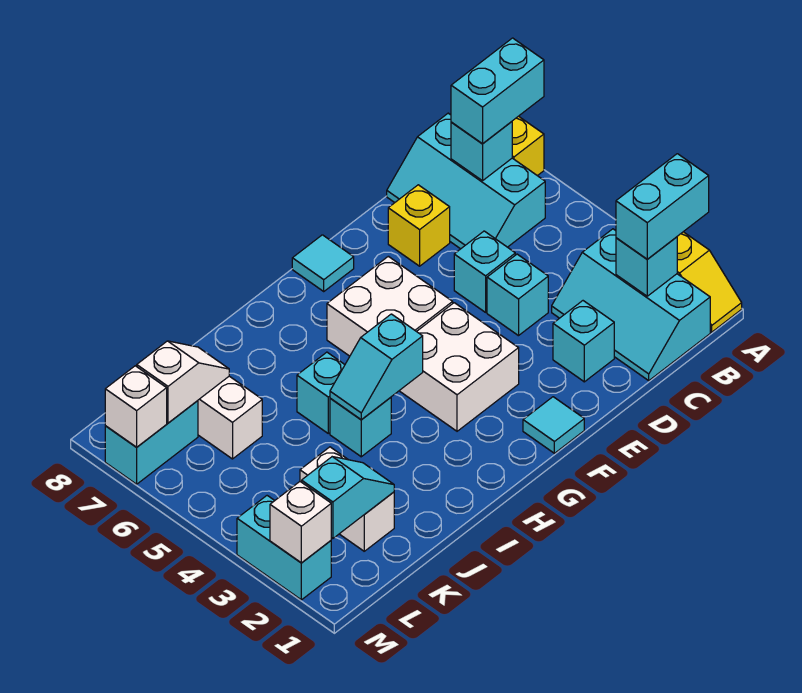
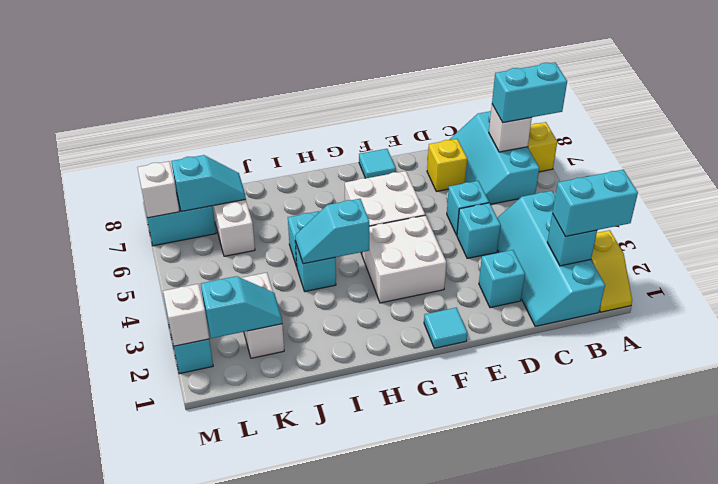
cyan 2x3 slope [552,229,710,381] -> cyan 2x4 slope [497,191,605,326]
cyan 1x1 brick [451,122,512,181] -> white 1x1 brick [489,105,532,152]
white 1x2 slope [137,341,229,423] -> cyan 1x2 slope [171,155,246,212]

